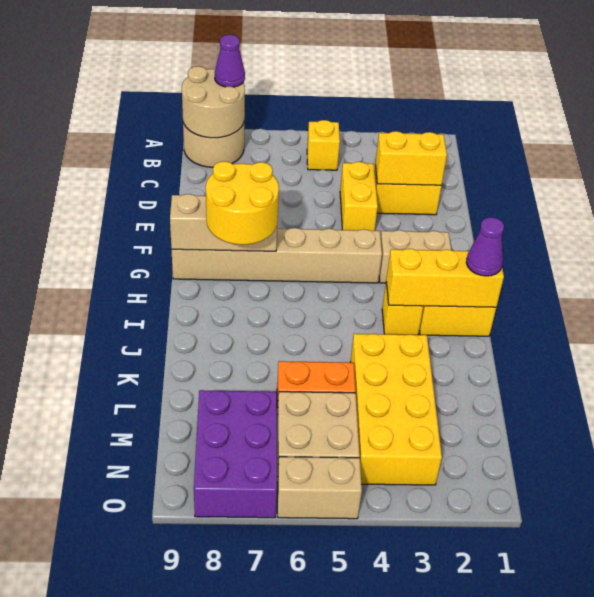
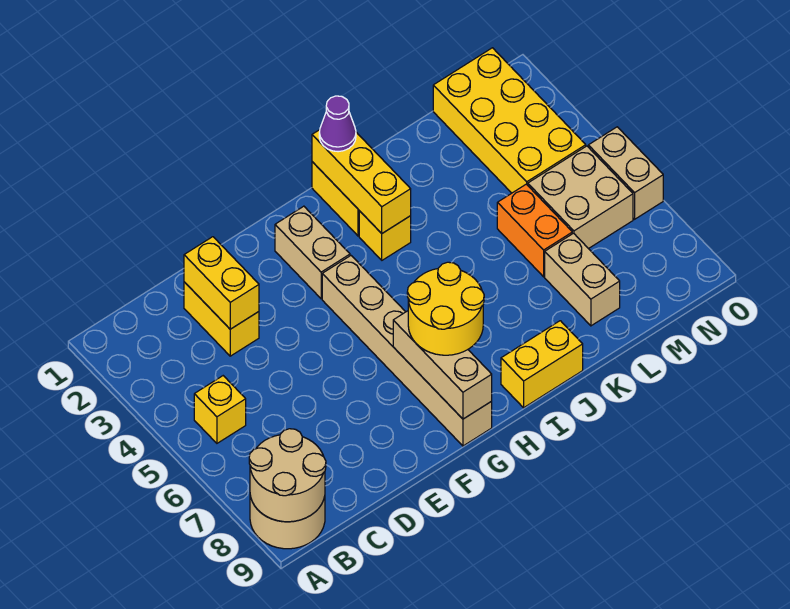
purple 1x1 cone [215,35,245,87] -> none
yellow 1x2 brick [340,162,378,231] -> yellow 1x2 brick moved to [501,321,583,408]
yellow 2x4 brick [350,334,442,485] -> yellow 2x4 brick turned to [433,48,586,193]
none -> tan 1x2 brick [545,233,620,326]
purple 2x3 brick [194,390,277,518] -> none

